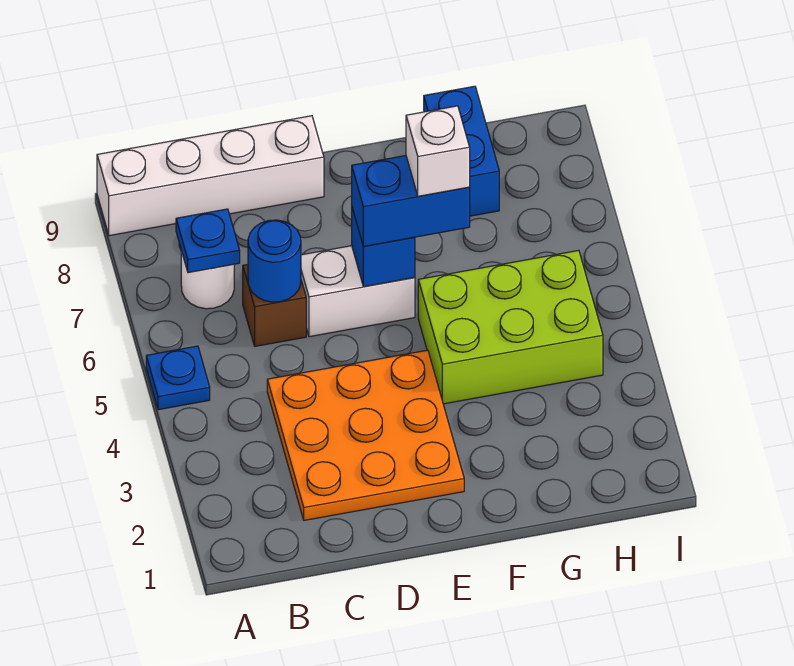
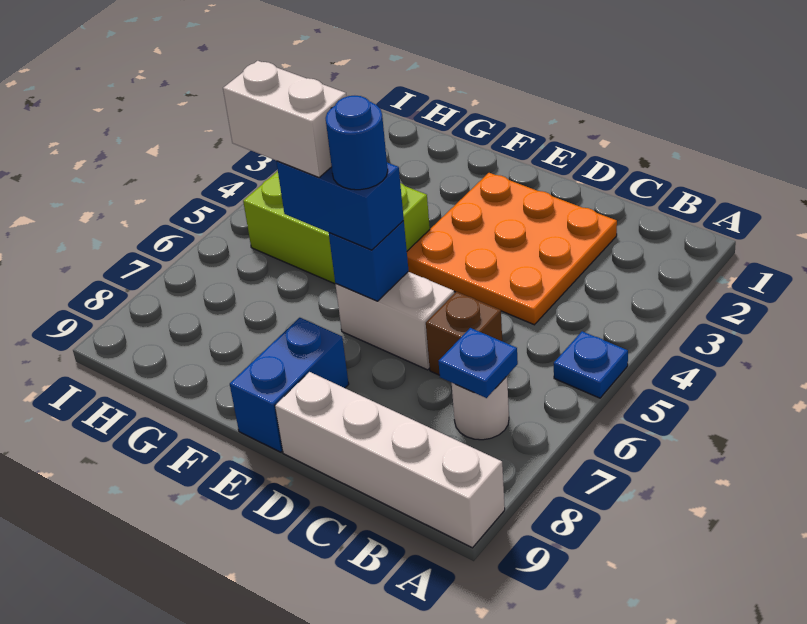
blue 1x1 round brick [248,220,301,302] -> blue 1x1 round brick moved to [326,96,388,190]
white 1x1 brick [406,106,470,196] -> white 1x2 brick [223,61,346,177]
blue 1x2 brick [424,86,499,216] -> blue 1x2 brick moved to [230,318,349,452]

